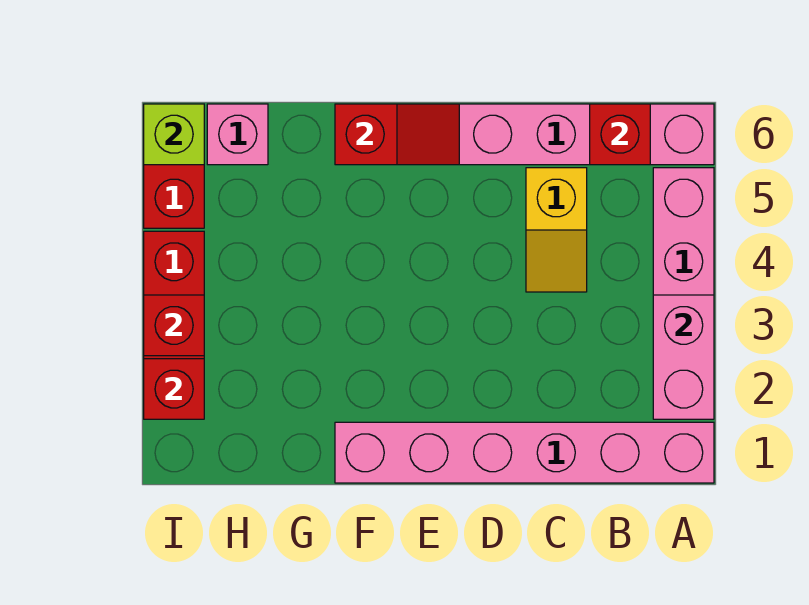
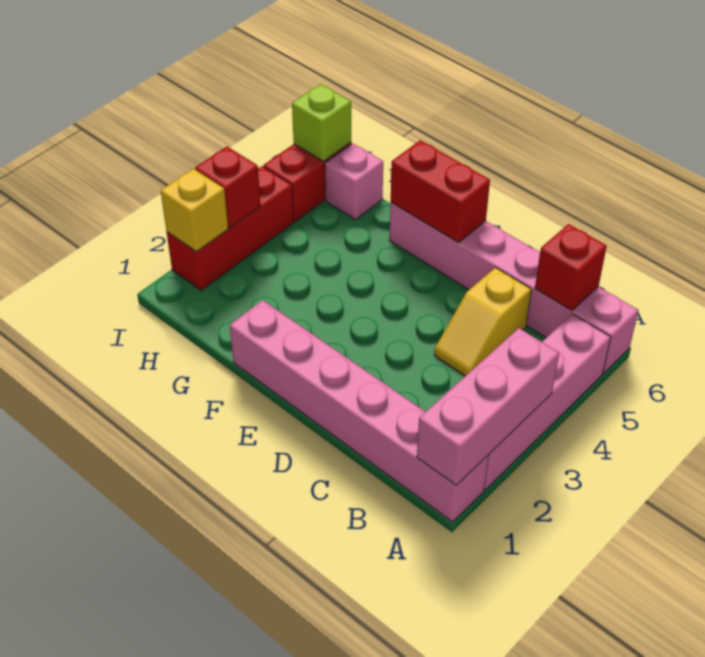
pink 1x2 brick [653,295,714,419] -> pink 1x3 brick [417,328,559,485]
red 1x2 slope [335,104,459,165] -> red 1x2 brick [391,140,490,243]
red 1x1 brick [144,359,204,419] -> yellow 1x1 brick [161,169,228,252]

